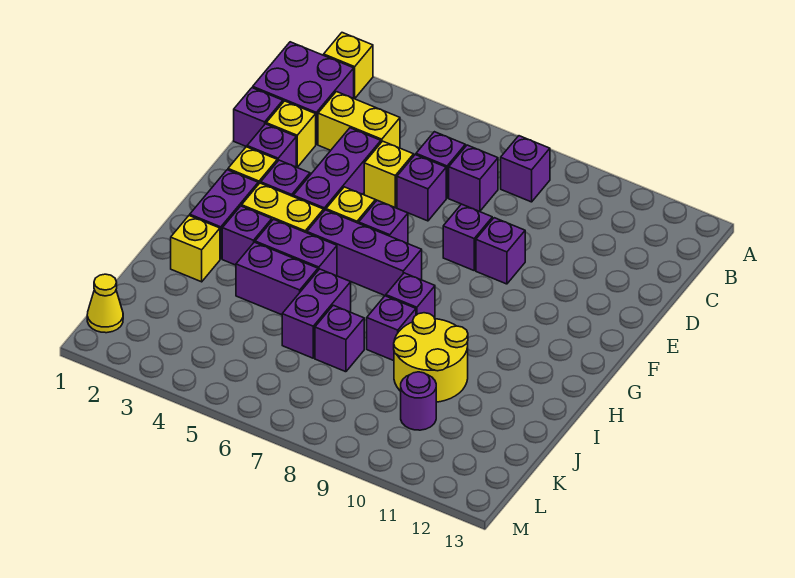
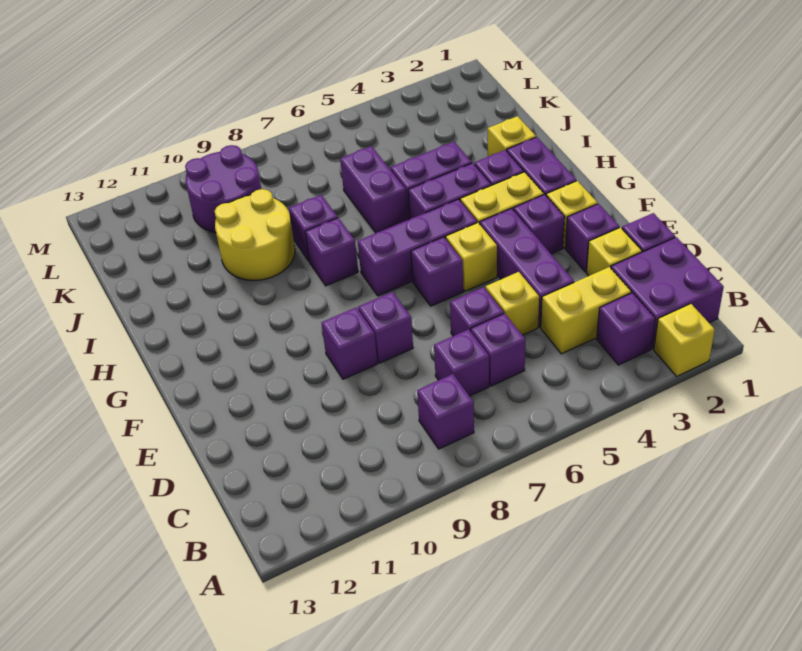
purple 1x1 brick [315,305,364,372] -> purple 1x1 brick moved to [597,293,655,365]
purple 1x1 round brick [401,372,436,430] -> purple 2x2 round brick [185,145,261,233]
yellow 1x1 cone [87,274,123,333] -> none

